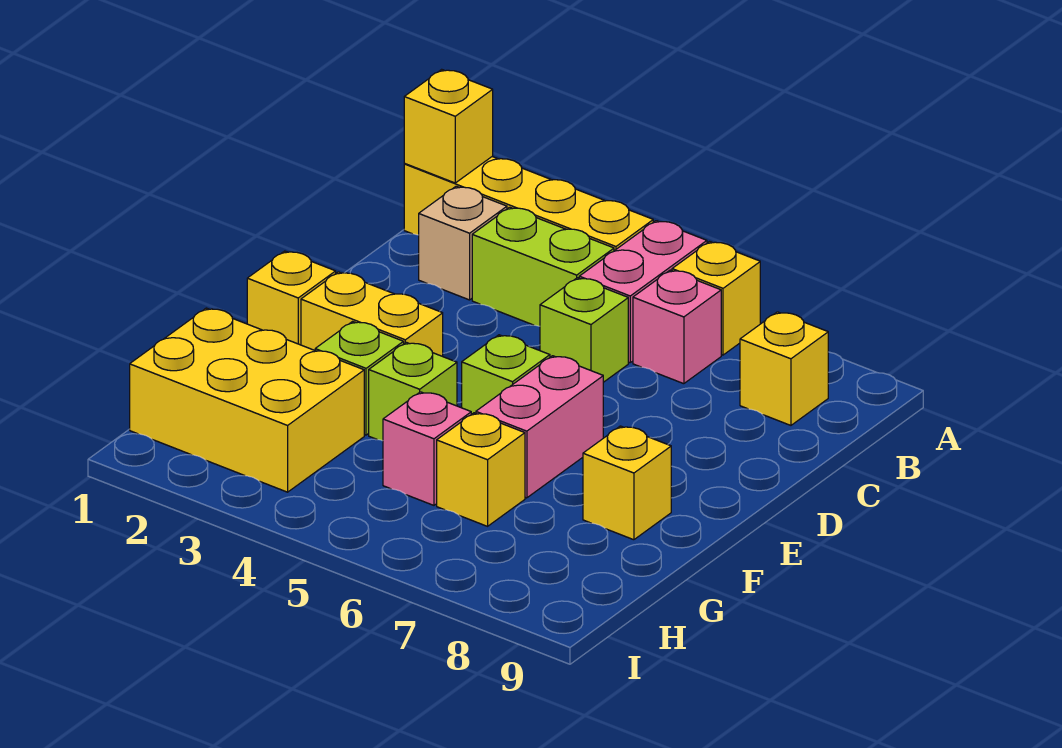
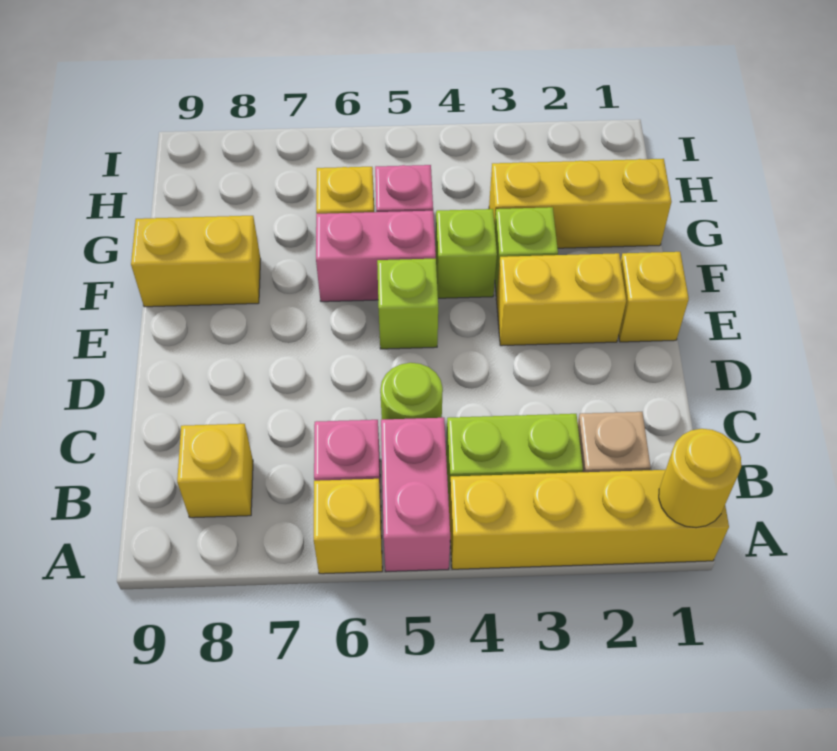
yellow 1x1 brick [404,69,493,183] -> yellow 1x1 round brick [659,429,741,528]
lime 1x1 brick [540,278,628,382] -> lime 1x1 round brick [380,363,443,419]
pink 1x2 brick [476,356,603,498] -> pink 1x2 brick turned to [316,211,436,302]
yellow 1x1 brick [583,426,671,540] -> yellow 1x2 brick [131,216,261,307]
yellow 2x3 brick [130,308,364,492] -> yellow 1x3 brick [489,159,672,248]

